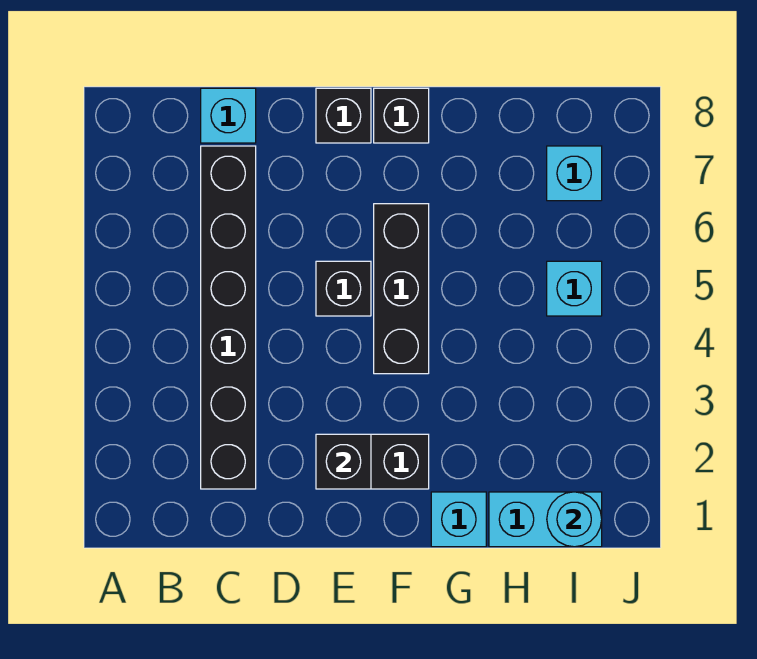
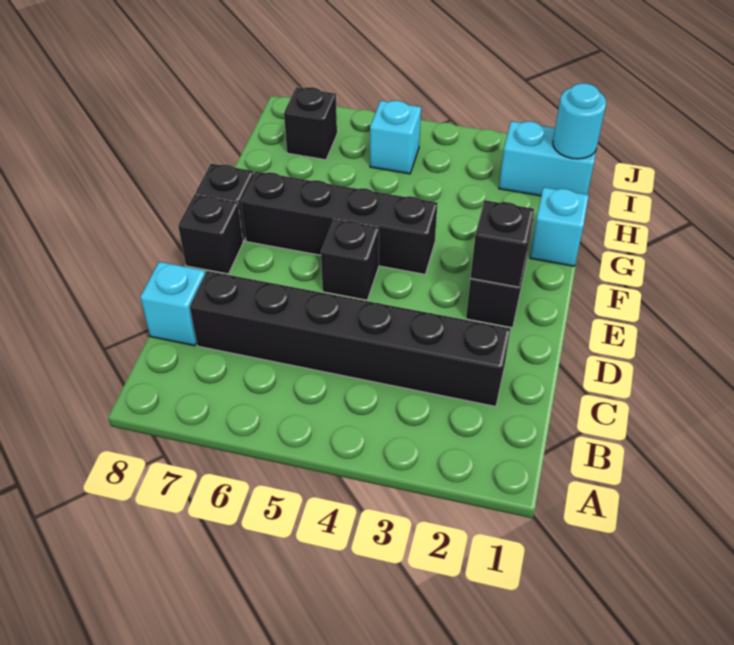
black 1x3 brick [374,204,429,374] -> black 1x4 brick [241,171,438,274]
cyan 1x2 brick [489,492,602,547] -> cyan 1x2 brick turned to [499,121,596,196]
cyan 1x1 brick [547,146,602,201] -> black 1x1 brick [284,87,337,160]

